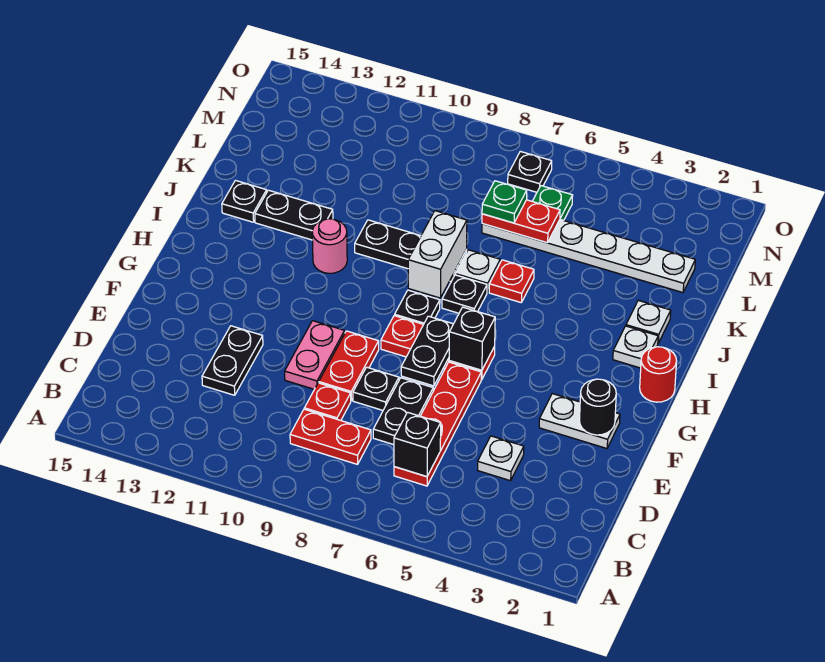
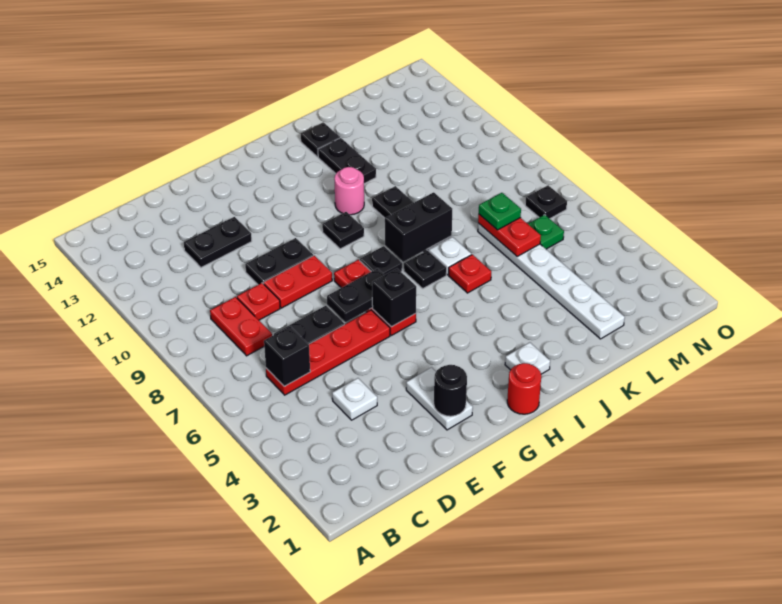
black 1x1 plate [353,367,399,410] -> black 1x1 plate moved to [322,212,364,249]
pink 1x2 plate [285,321,345,389] -> black 1x2 plate [245,238,313,285]
white 1x2 brick [408,211,467,298] -> black 1x2 brick [385,192,452,262]
white 1x1 plate [626,300,671,343] -> none

